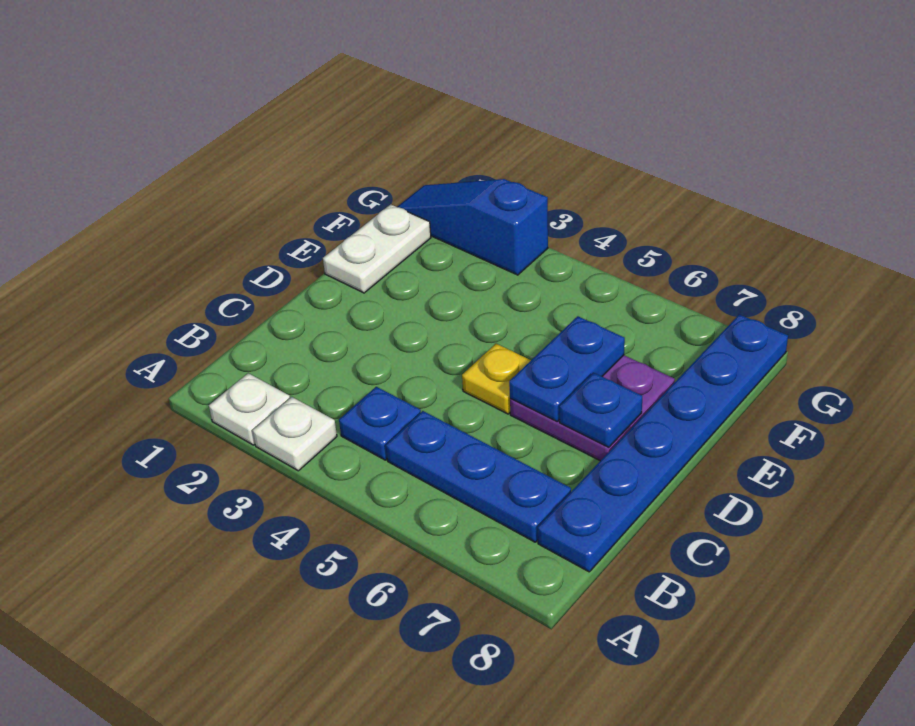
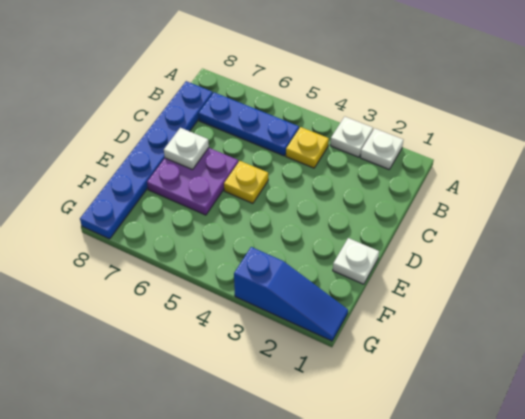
blue 1x1 plate [339,387,421,460] -> yellow 1x1 plate [286,127,329,168]
blue 1x2 plate [509,316,625,421] -> none
blue 1x1 plate [560,373,642,447] -> white 1x1 plate [164,128,209,170]
white 1x2 plate [323,204,431,293] -> white 1x1 plate [333,238,379,284]

